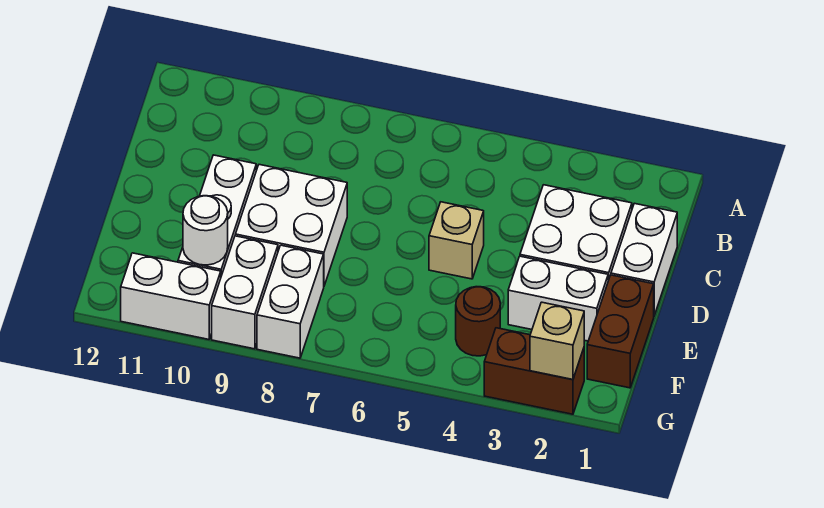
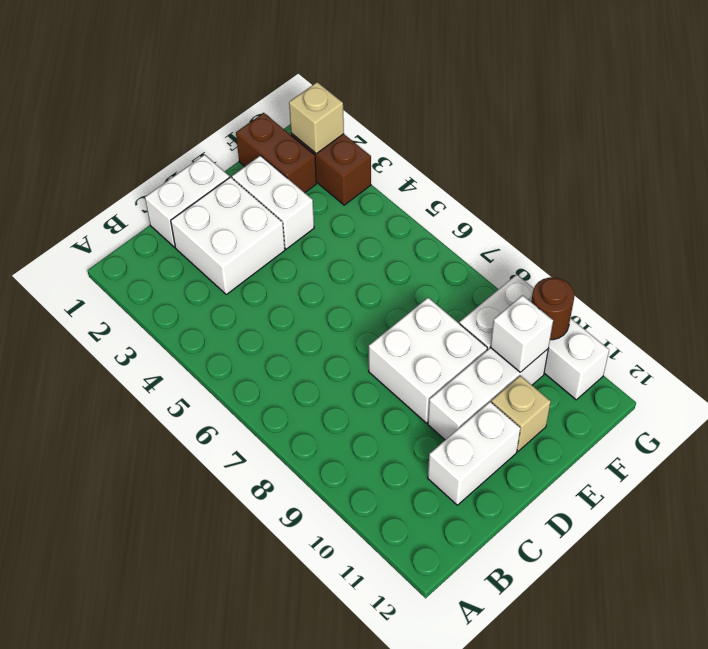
tan 1x1 brick [429,202,484,279] -> tan 1x1 brick moved to [491,376,551,451]
brown 1x2 brick [587,275,654,388] -> brown 1x2 brick turned to [236,113,316,193]
brown 1x1 round brick [456,287,500,356] -> brown 1x1 round brick moved to [531,277,574,340]
white 1x2 brick [257,245,324,358] -> white 1x2 brick moved to [428,402,521,505]
white 1x1 round brick [183,196,228,265] -> white 1x1 brick [490,295,553,372]

